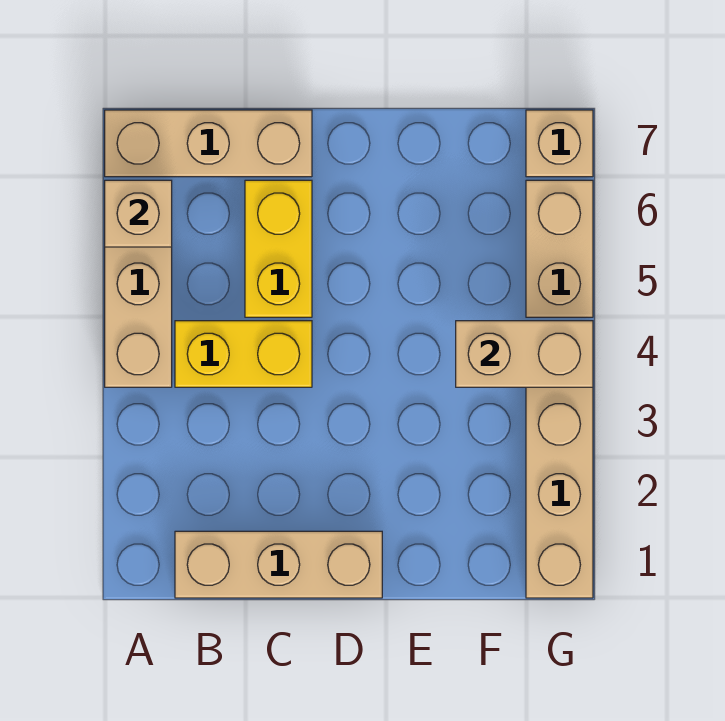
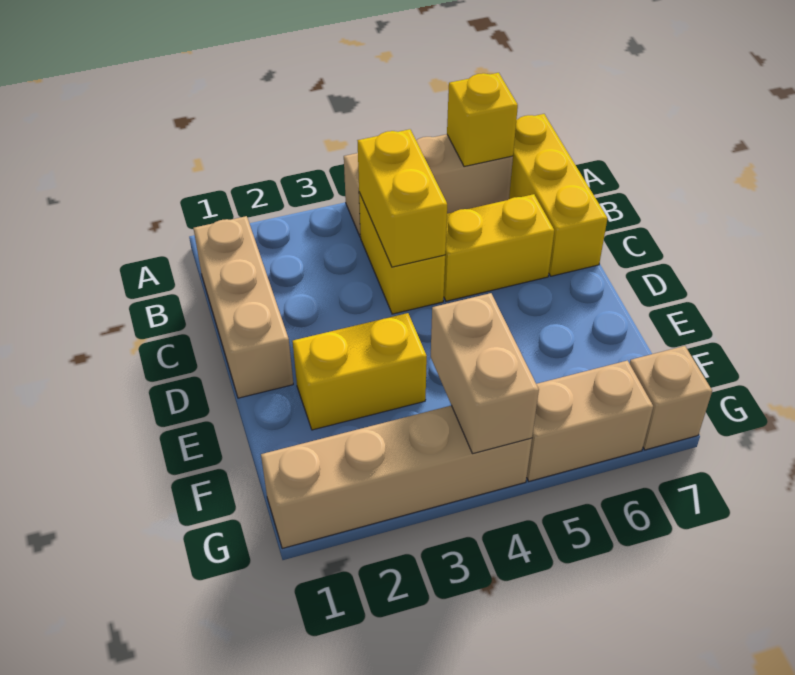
tan 1x1 brick [105,180,172,247] -> yellow 1x1 brick [447,73,518,167]
tan 1x3 brick [105,110,312,177] -> yellow 1x3 brick [509,114,608,276]
none -> yellow 1x2 brick [357,129,447,267]
none -> yellow 1x2 brick [293,313,427,430]

